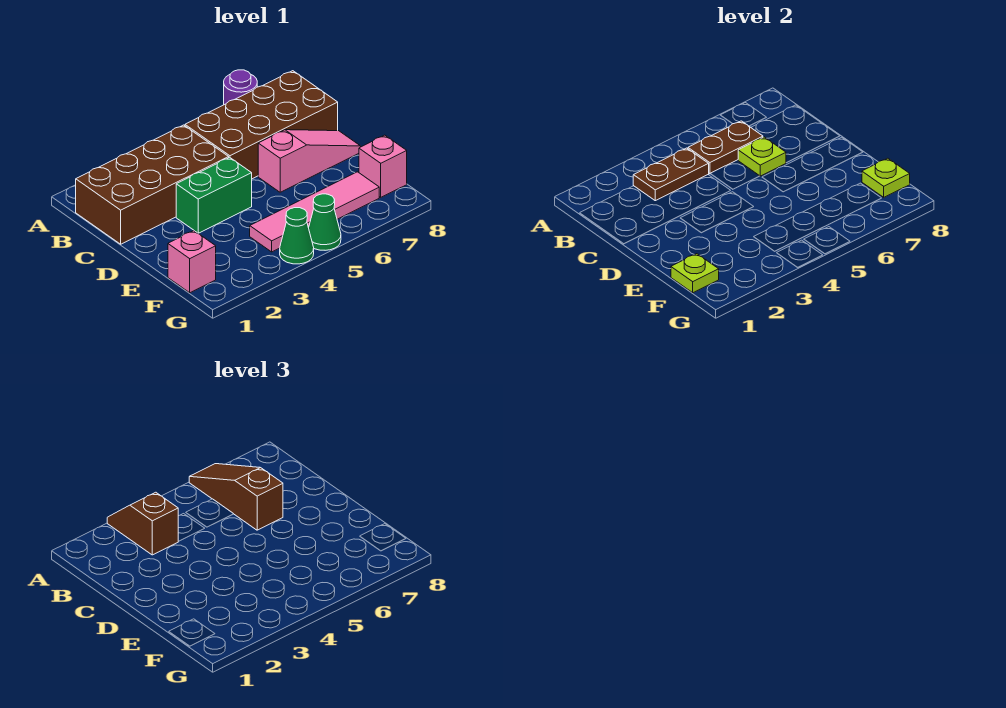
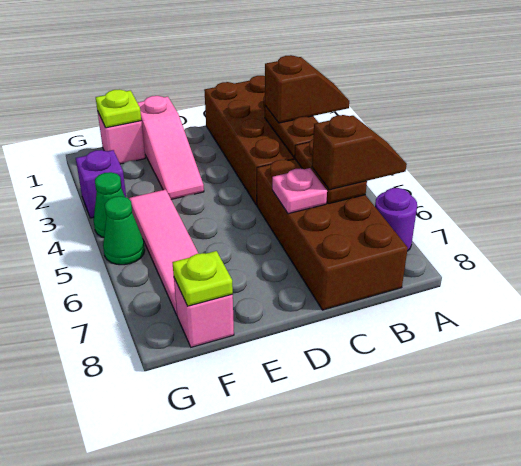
brown 1x3 slope [189,464,283,530] -> brown 1x2 slope [312,115,407,190]
lime 1x1 plate [738,137,786,176] -> pink 1x1 plate [272,168,327,214]
green 1x2 brick [176,157,252,233] -> none
pink 1x3 slope [258,130,361,192] -> pink 1x3 slope moved to [137,96,204,199]
none -> purple 1x1 brick [76,150,126,218]

